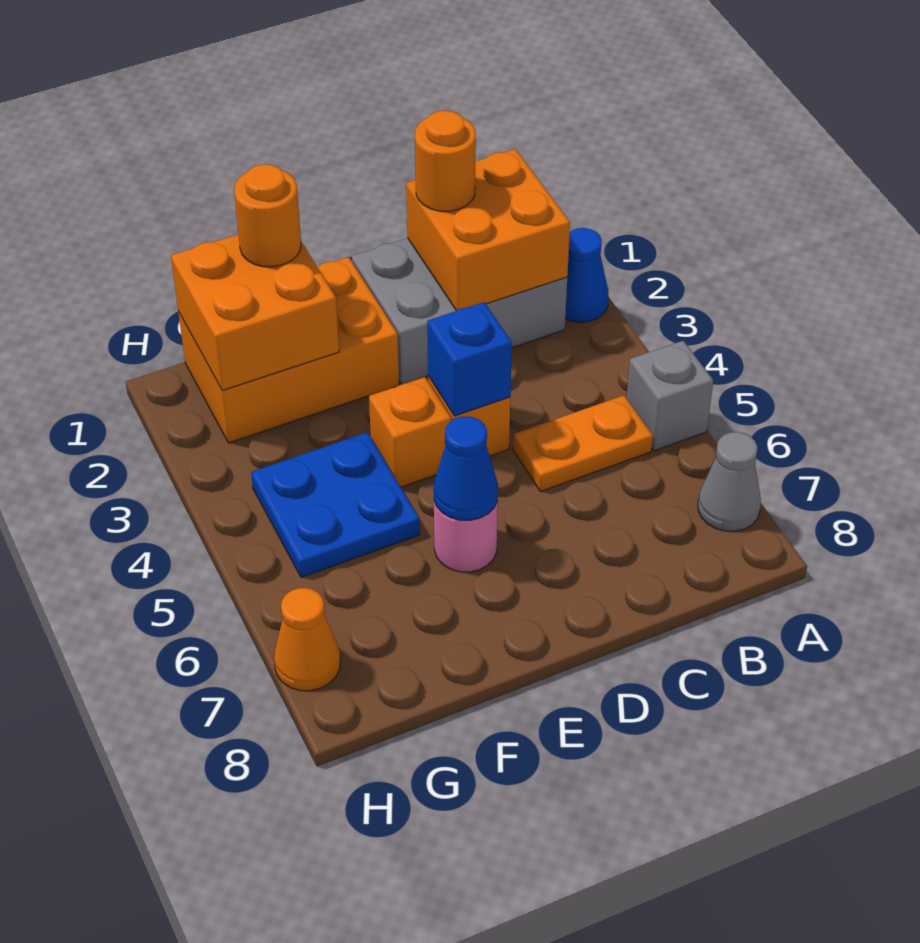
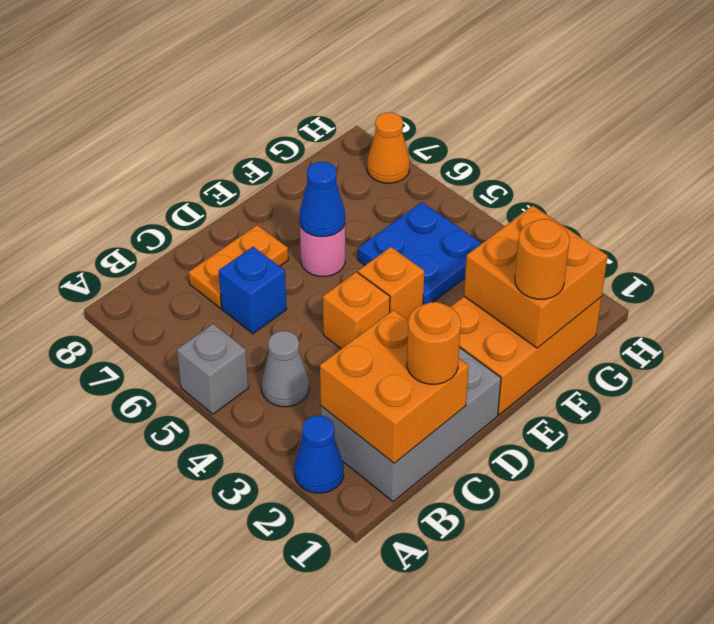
grey 1x1 cone [698,432,761,531] -> grey 1x1 cone moved to [261,331,309,407]
orange 1x2 plate [513,395,653,492] -> orange 1x2 plate moved to [189,225,288,308]
blue 1x1 brick [427,302,512,416] -> blue 1x1 brick moved to [219,247,287,334]

